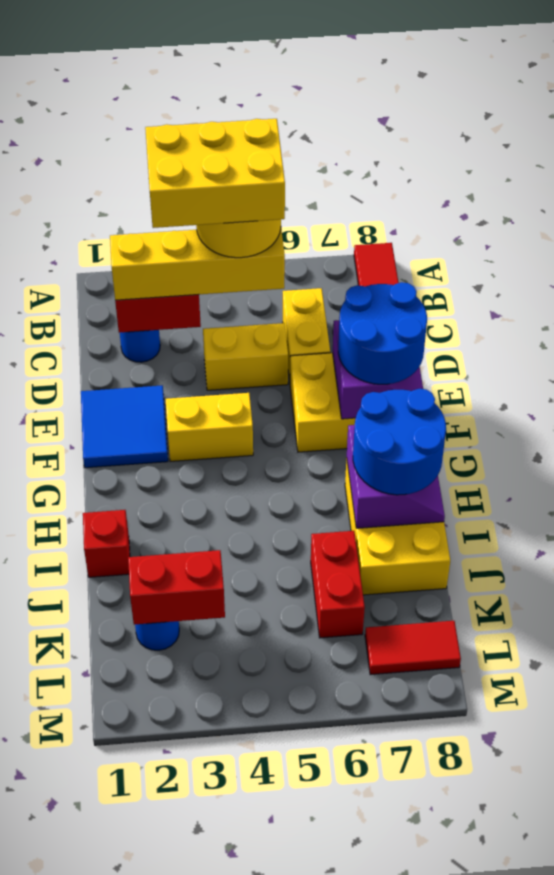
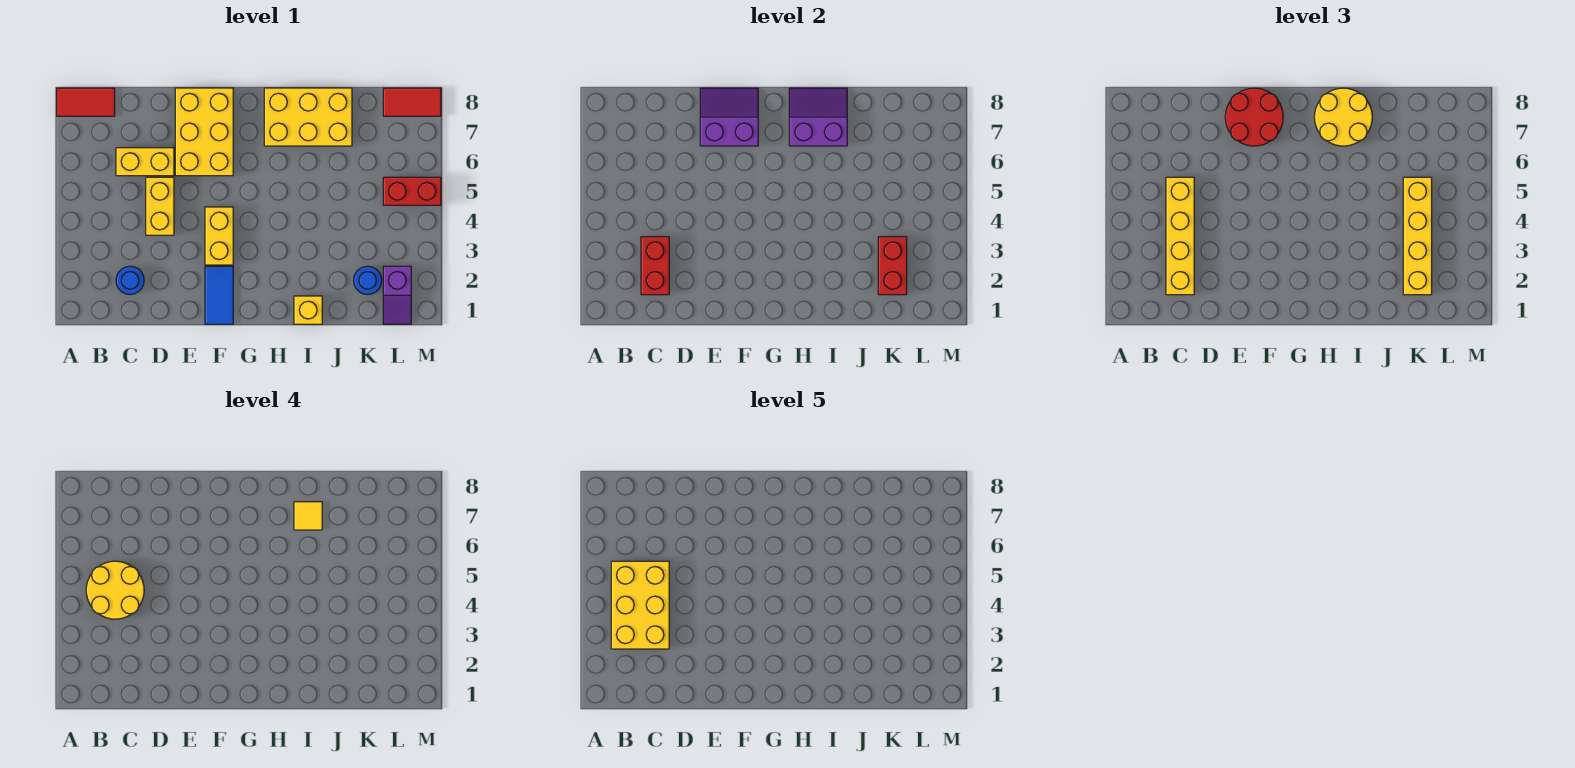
blue 2x2 tile [81,385,168,468] -> blue 1x2 tile [205,266,233,324]
blue 2x2 round brick [338,282,427,384] -> red 2x2 round brick [1225,88,1283,146]
blue 2x2 round brick [353,389,446,495] -> yellow 2x2 round brick [1314,88,1372,146]
red 1x1 brick [83,510,130,577] -> yellow 1x1 brick [294,296,322,324]
none -> yellow 1x1 tile [294,502,322,530]
red 1x2 brick [311,531,365,638] -> red 1x2 brick moved to [383,177,441,205]
none -> yellow 1x4 brick [1403,177,1432,295]
none -> purple 1x2 slope [383,266,411,324]
red 1x2 tile [365,621,461,675] -> red 1x2 tile turned to [383,88,441,116]

